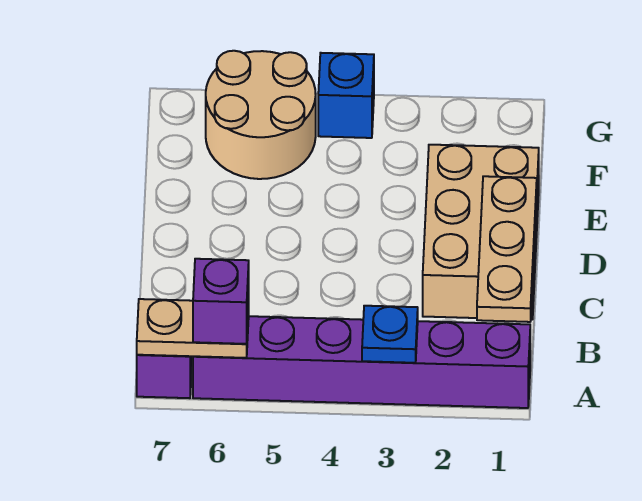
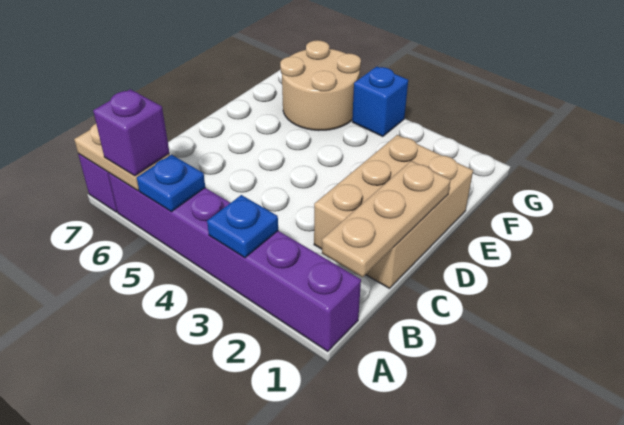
none -> blue 1x1 plate [137,155,205,212]

